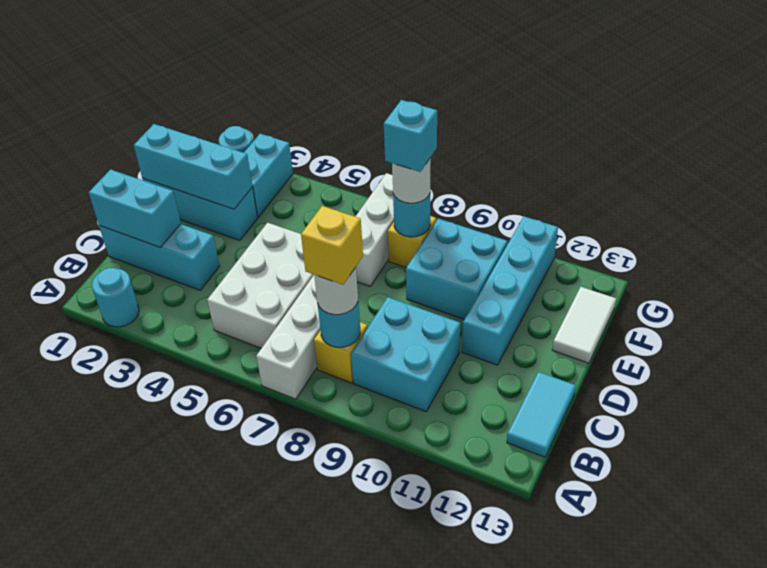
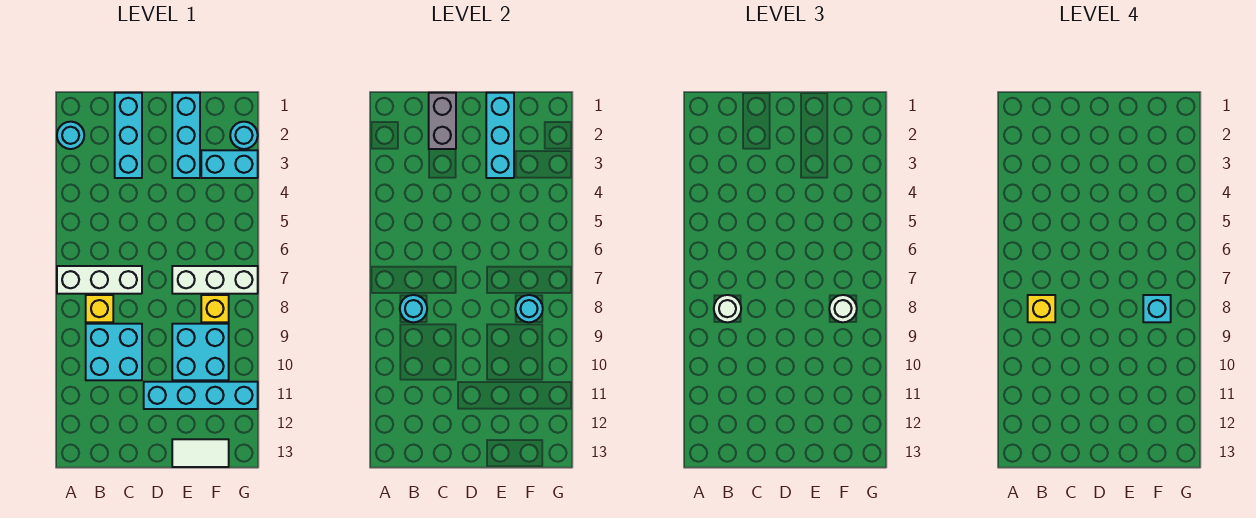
white 2x3 brick [207,223,314,348] -> none
cyan 1x2 tile [507,372,576,457] -> none
cyan 1x2 brick [89,169,181,247] -> grey 1x2 brick [429,93,456,149]

